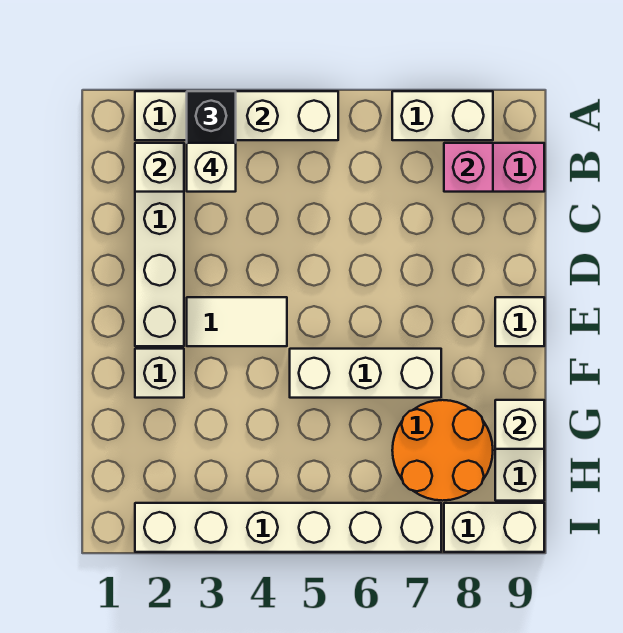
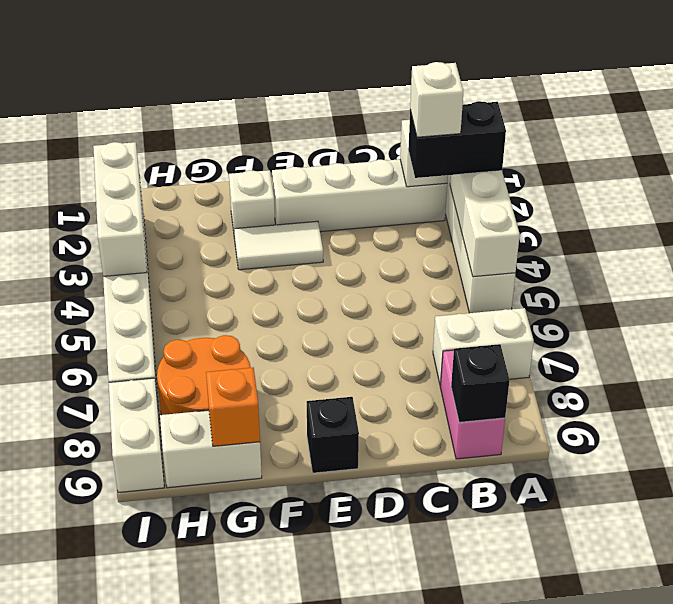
white 1x2 brick [392,91,493,140] -> white 1x2 brick turned to [433,308,534,386]
pink 1x1 brick [444,143,493,192] -> none
none -> black 1x1 brick [451,344,510,422]
white 1x2 tile [187,297,287,346] -> white 1x2 tile turned to [234,221,323,270]
white 1x1 brick [495,297,544,346] -> black 1x1 brick [307,397,359,473]
white 1x3 brick [290,349,441,398] -> white 1x3 brick moved to [93,142,147,276]
white 1x1 brick [495,400,544,449] -> orange 1x1 brick [206,368,260,446]

